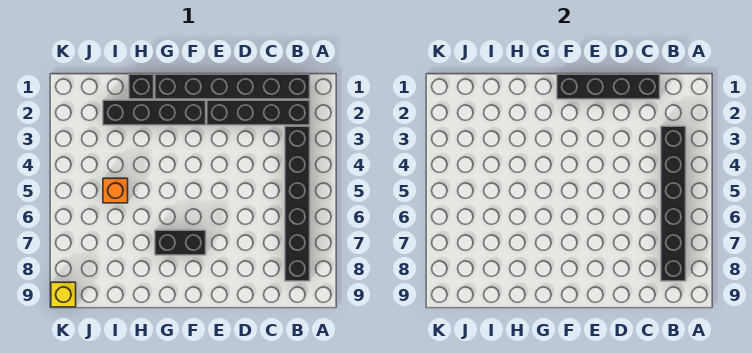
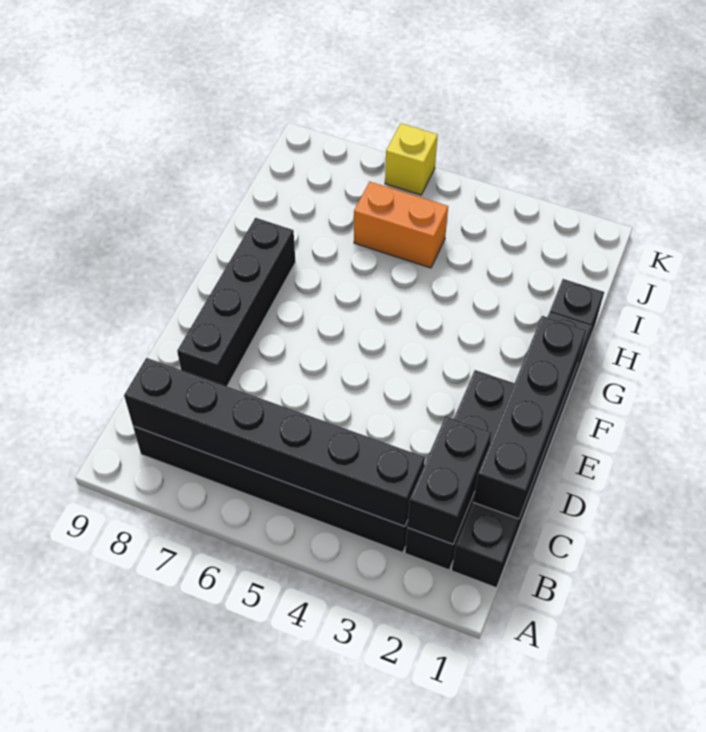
black 1x4 brick [103,100,206,125] -> black 1x4 brick moved to [177,218,295,386]
black 1x2 brick [155,230,206,255] -> black 1x2 brick moved to [407,417,492,544]
orange 1x1 brick [103,178,128,203] -> orange 1x2 brick [354,182,448,268]
yellow 1x1 brick [51,282,76,307] -> yellow 1x1 brick moved to [385,124,438,195]

